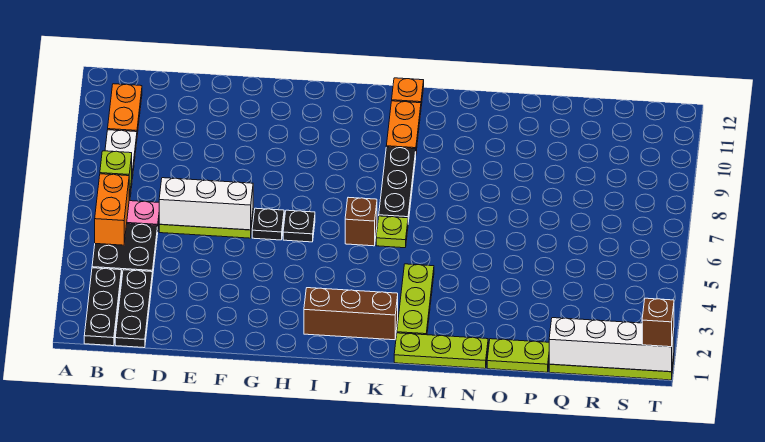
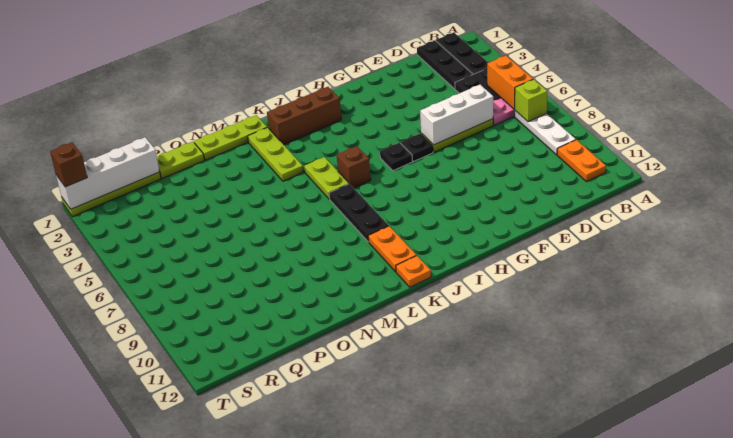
lime 1x1 plate [376,216,408,248] -> lime 1x2 plate [304,157,349,199]

